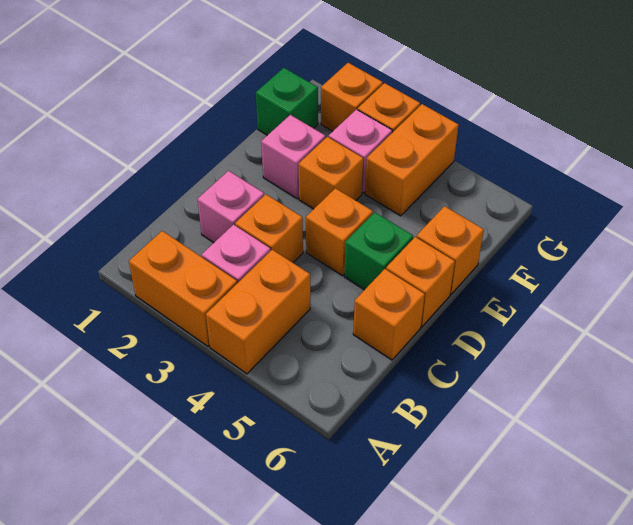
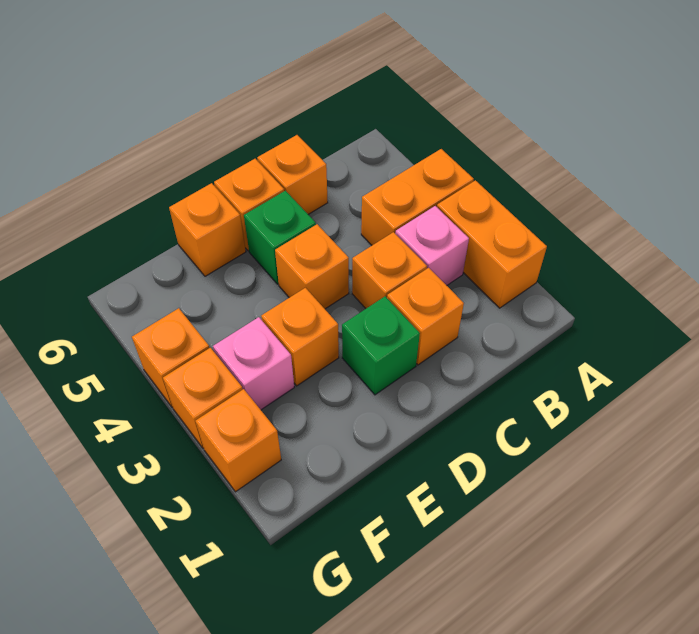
pink 1x1 brick [198,171,264,243] -> orange 1x1 brick [387,268,464,365]
pink 1x1 brick [261,115,325,199] -> none
green 1x1 brick [256,68,318,135] -> green 1x1 brick moved to [342,296,420,395]
orange 1x2 brick [365,104,459,216] -> orange 1x1 brick [132,308,209,407]

